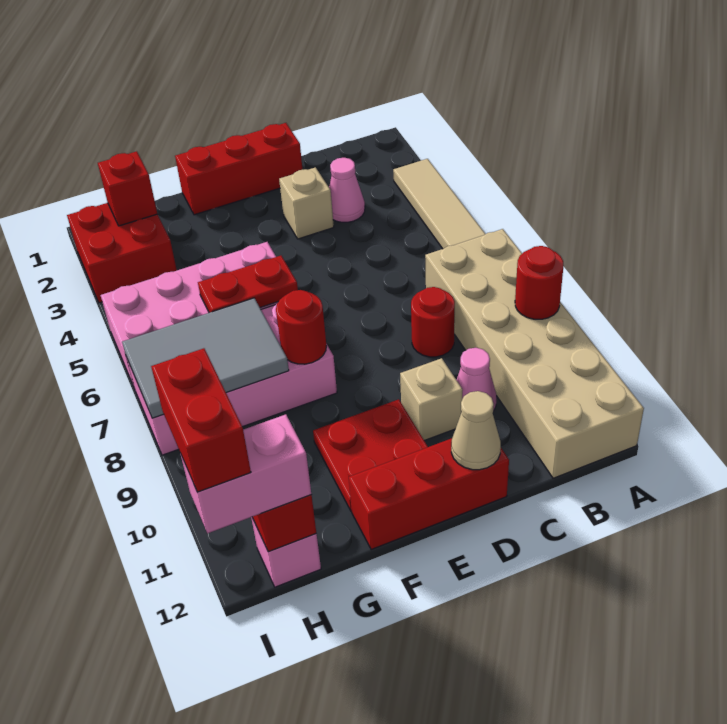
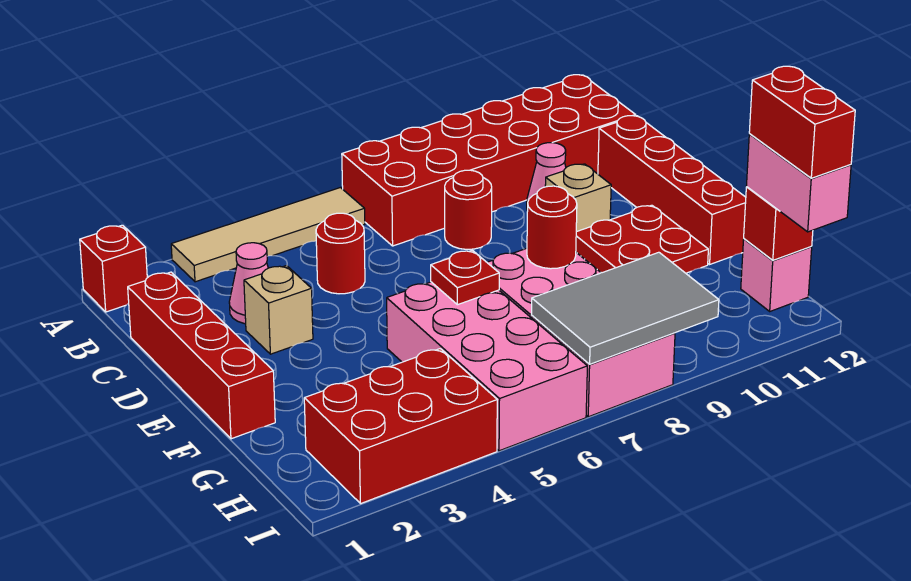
tan 2x6 brick [425,229,644,478] -> red 2x6 brick [342,75,636,246]
red 1x1 round brick [515,246,564,319] -> red 1x1 round brick moved to [316,213,365,294]
red 1x3 brick [175,123,303,215] -> red 1x4 brick [128,272,275,439]
red 1x3 brick [349,438,509,550] -> red 1x4 brick [598,116,746,264]
tan 1x1 cone [451,391,501,470] -> none
red 1x2 plate [198,256,298,313] -> red 1x1 plate [431,250,499,305]
grey 2x3 tile [122,298,289,418] -> grey 2x3 tile turned to [532,252,719,364]
red 2x2 brick [67,203,177,303] -> red 2x3 brick [304,349,497,504]
red 1x1 brick [98,151,157,226] -> red 1x1 brick moved to [80,225,147,312]
red 1x2 brick [151,348,251,492] -> red 1x2 brick turned to [749,66,855,178]

